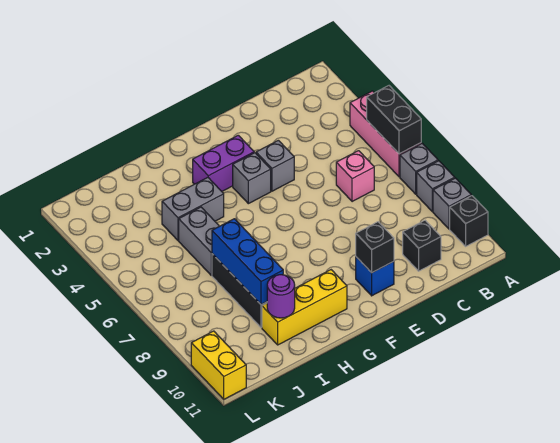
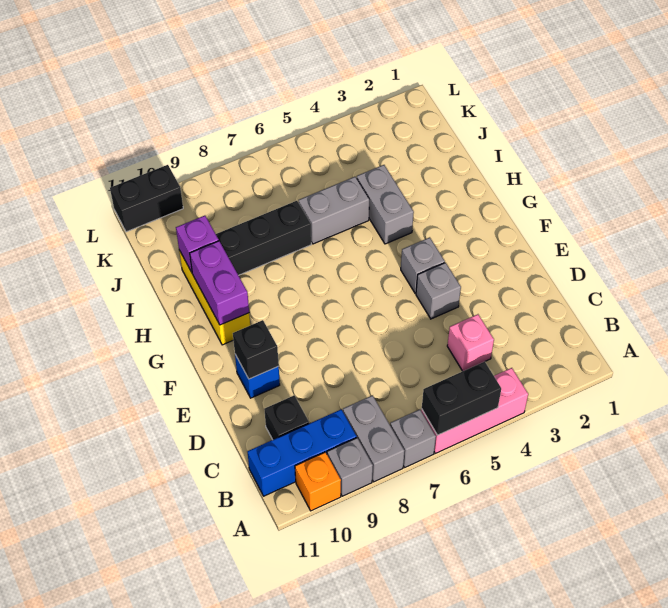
grey 1x1 brick [417,161,455,212] -> grey 1x2 brick [343,395,404,482]
black 1x1 brick [450,196,488,246] -> orange 1x1 brick [295,452,341,511]
pink 1x1 brick [336,151,374,202] -> pink 1x1 brick moved to [447,314,494,371]
purple 1x2 brick [193,135,254,191] -> purple 1x2 brick moved to [190,241,249,325]
blue 1x3 brick [212,219,283,305] -> blue 1x3 brick moved to [248,410,357,496]
purple 1x1 round brick [267,275,295,318] -> purple 1x1 brick [176,216,219,272]
yellow 1x2 brick [191,331,246,399] -> black 1x2 brick [110,165,183,232]

